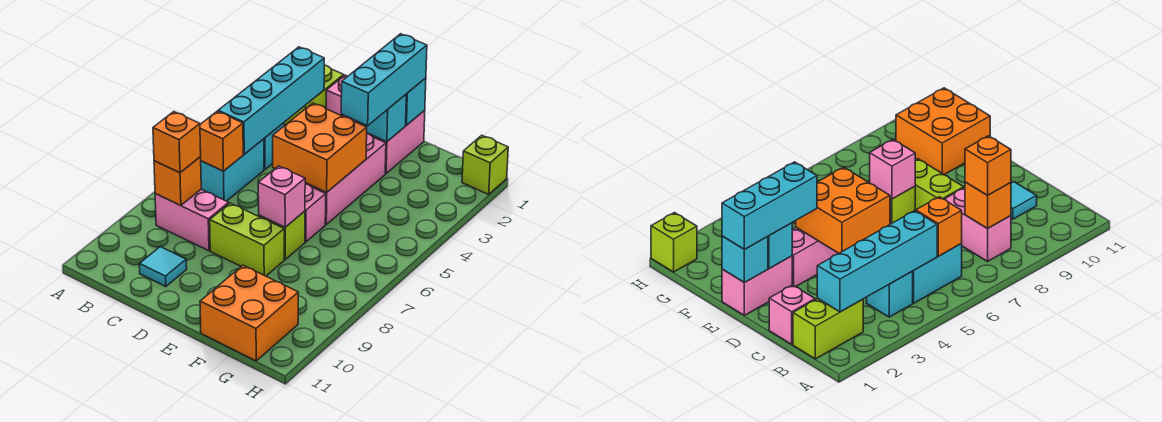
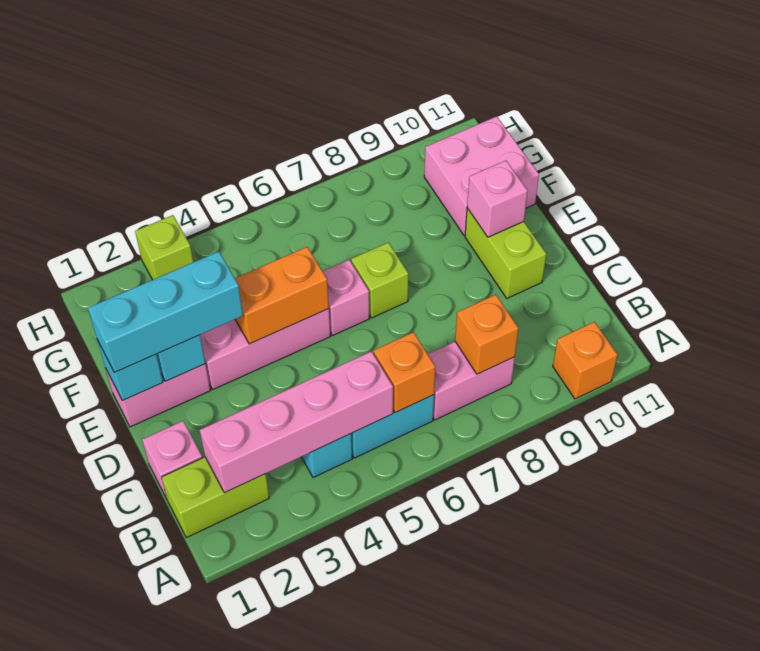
cyan 1x4 brick [218,47,324,154] -> pink 1x4 brick [200,351,393,493]
pink 1x2 brick [155,189,229,251] -> pink 1x2 brick turned to [428,342,515,420]
orange 1x1 brick [153,112,201,173] -> orange 1x1 brick moved to [553,322,617,399]
cyan 1x1 tile [139,247,187,287] -> none
orange 2x2 brick [273,103,367,192] -> orange 1x2 brick [235,247,329,344]
lime 1x2 brick [210,203,284,276] -> lime 1x2 brick moved to [465,208,546,298]
pink 1x1 brick [258,166,305,227] -> pink 1x1 brick moved to [467,161,528,237]
orange 2x2 brick [200,265,298,361] -> pink 2x2 brick [424,116,539,236]
lime 1x1 brick [462,135,508,194] -> lime 1x1 brick moved to [135,215,193,280]

